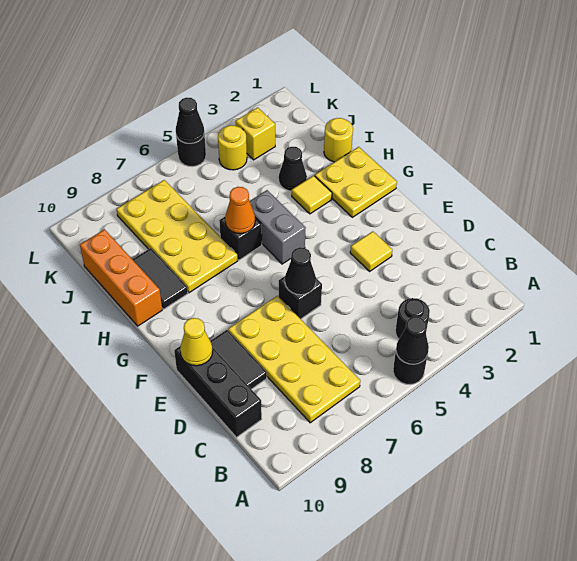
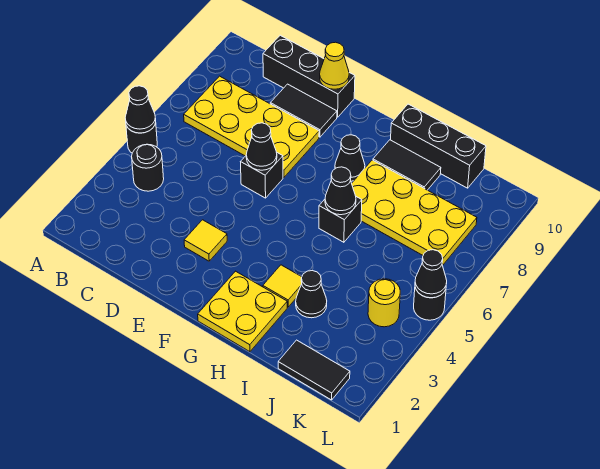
grey 1x2 brick [250,190,306,264] -> none
none -> black 1x1 cone [335,135,365,181]
orange 1x1 cone [225,187,255,234] -> black 1x1 cone [325,167,356,215]
orange 1x3 brick [80,229,162,326] -> black 1x3 brick [391,104,486,188]
yellow 1x1 round brick [324,118,353,162] -> none
none -> black 1x2 tile [278,340,350,400]
yellow 1x1 brick [236,107,275,160] -> none

